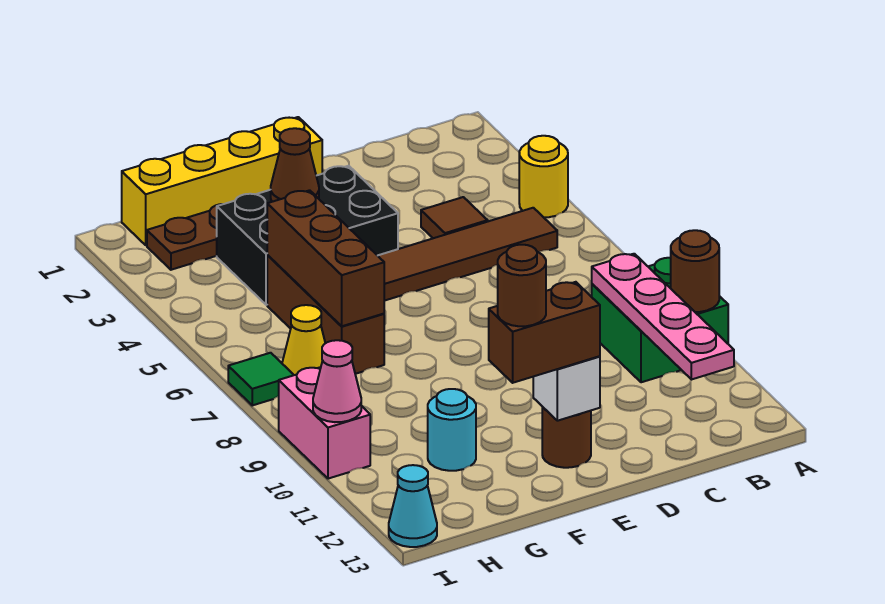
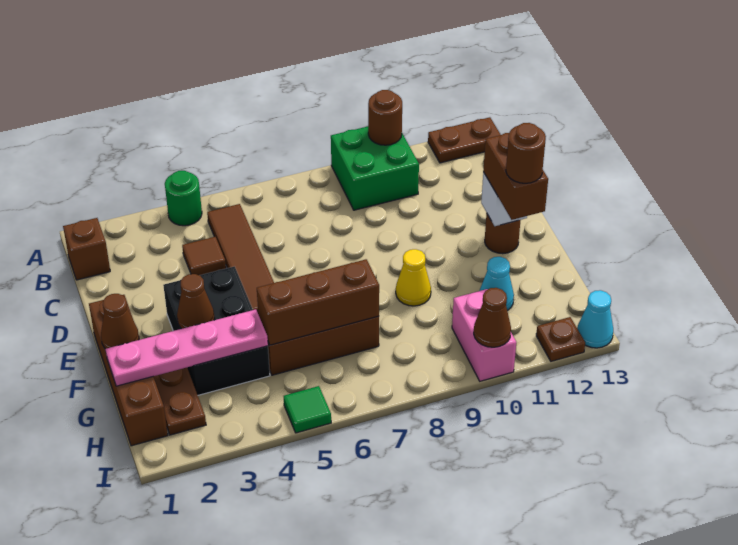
yellow 1x1 round brick [519,136,568,217] -> green 1x1 round brick [165,171,202,226]
none -> brown 1x2 plate [428,117,501,163]
none -> brown 1x1 brick [63,218,110,280]
pink 1x4 plate [592,254,734,380] -> pink 1x4 plate moved to [106,309,268,386]
yellow 1x4 brick [122,117,322,245] -> brown 1x4 brick [89,295,168,446]
none -> brown 1x1 cone [101,294,139,349]
cyan 1x1 round brick [428,389,476,471] -> cyan 1x1 cone [480,257,514,311]
yellow 1x1 cone [282,305,325,375] -> yellow 1x1 cone moved to [396,249,431,306]
green 1x1 tile [228,353,293,405] -> green 1x1 tile moved to [284,386,331,433]
pink 1x2 brick [279,367,370,479] -> pink 1x2 brick turned to [452,289,516,381]
pink 1x1 cone [313,340,361,422] -> brown 1x1 cone [474,288,511,347]
none -> brown 1x1 plate [536,317,585,361]

